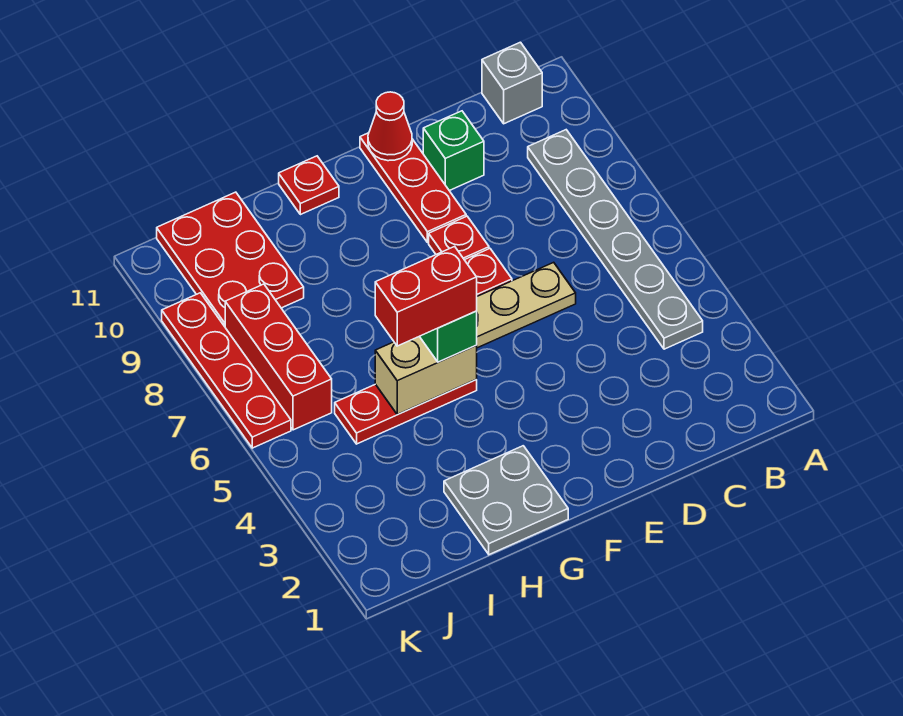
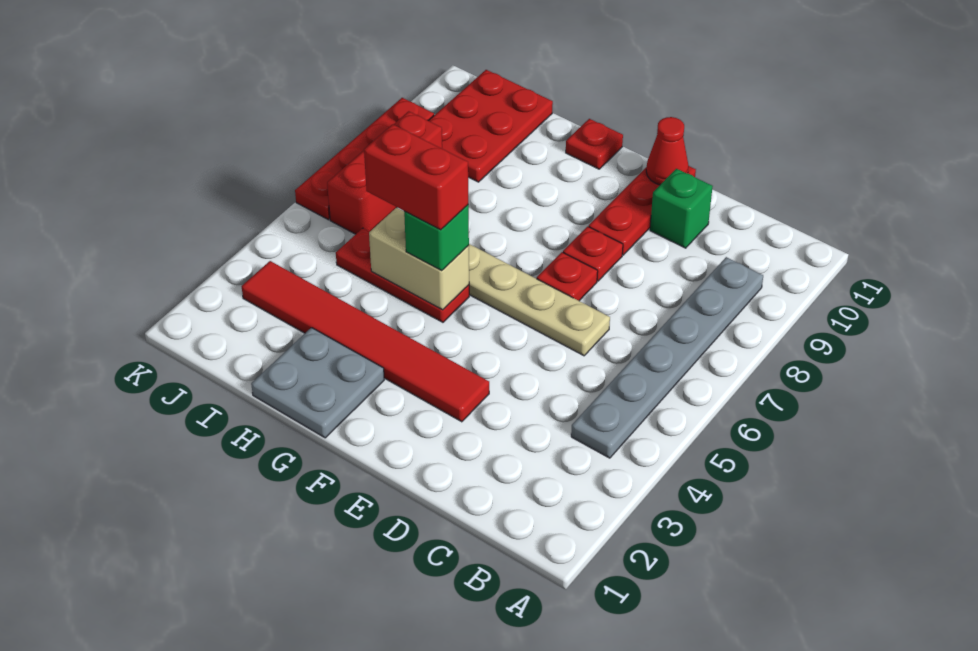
grey 1x1 brick [482,42,542,124] -> none
none -> red 1x6 tile [241,261,489,422]

